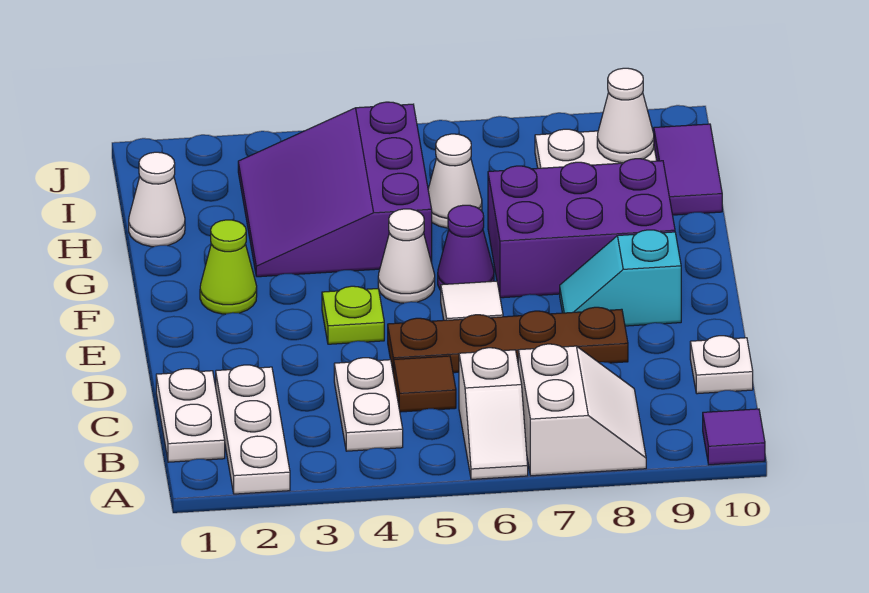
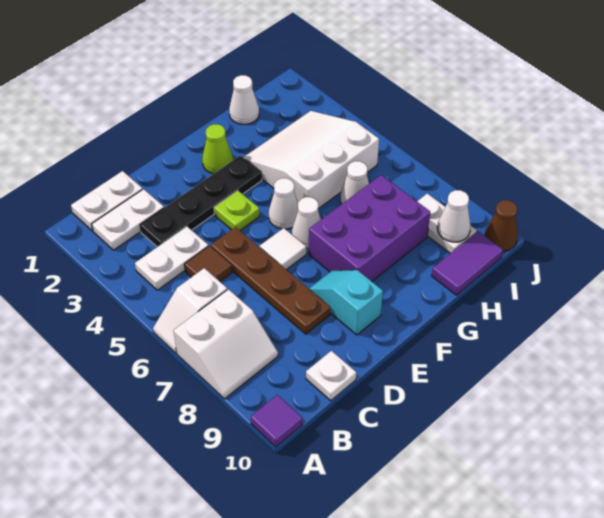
white 1x3 plate [216,365,290,494] -> white 1x2 plate [92,189,164,250]
none -> black 1x4 plate [140,156,262,247]
purple 1x1 cone [438,205,494,290] -> white 1x1 cone [292,197,321,248]
purple 2x3 brick [488,159,675,298] -> purple 2x3 brick turned to [309,175,430,281]
purple 3x3 slope [238,102,432,277] -> white 3x3 slope [243,111,379,209]
none -> brown 1x1 cone [485,200,518,251]

